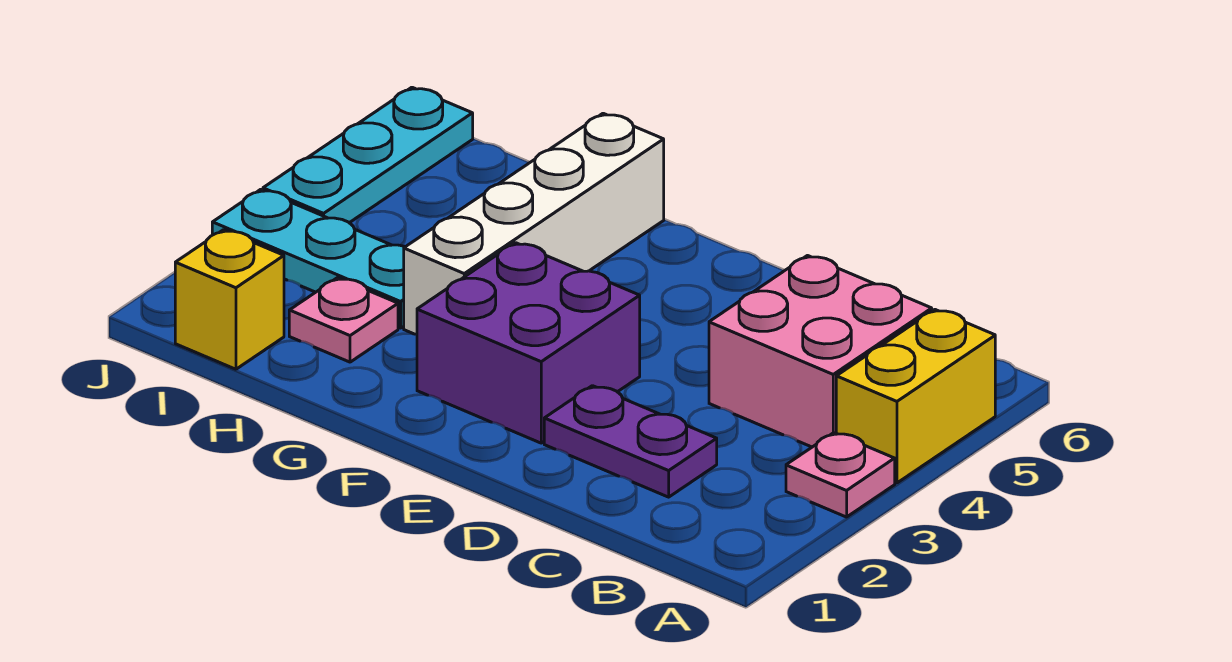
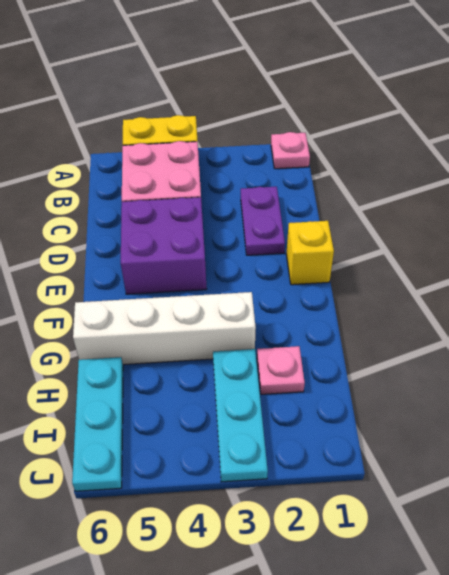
pink 1x1 plate [786,433,895,517] -> pink 1x1 plate moved to [271,132,310,169]
purple 2x2 brick [417,243,640,443] -> purple 2x2 brick moved to [121,197,207,294]
yellow 1x1 brick [175,230,284,369] -> yellow 1x1 brick moved to [286,221,334,285]
cyan 1x3 plate [263,87,473,223] -> cyan 1x3 plate turned to [72,357,123,491]

